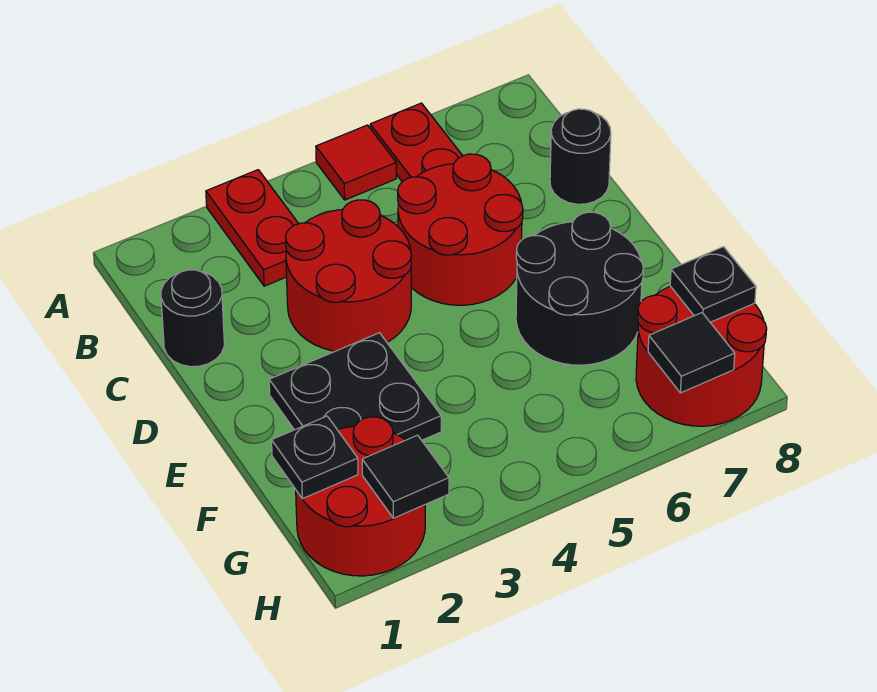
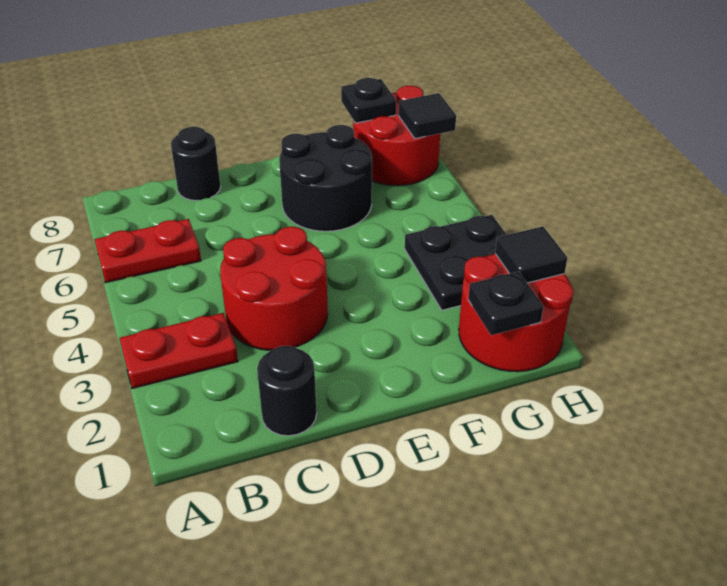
red 1x1 tile [316,125,396,200] -> none
red 2x2 round brick [398,154,523,305] -> none
black 2x2 plate [269,333,441,440] -> black 2x2 plate moved to [405,215,507,310]

